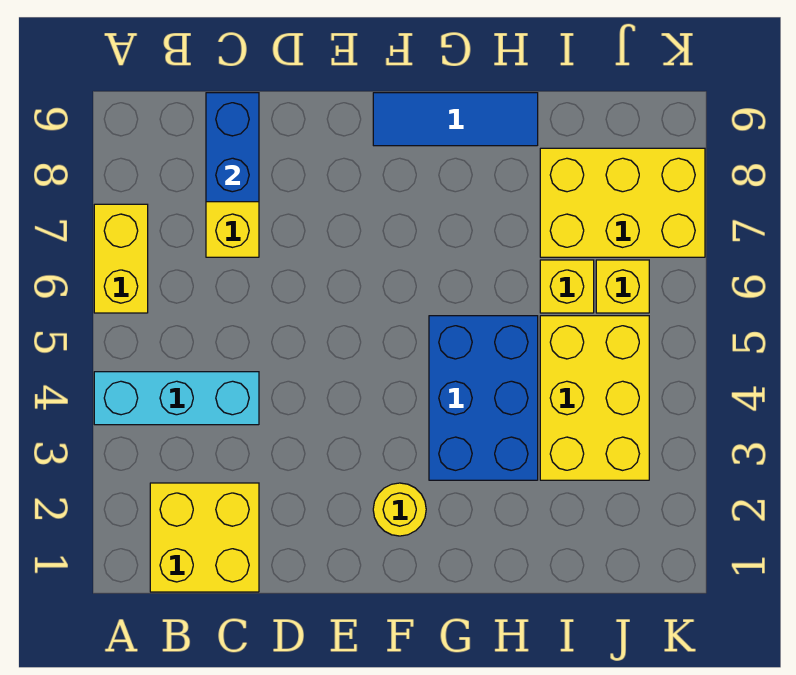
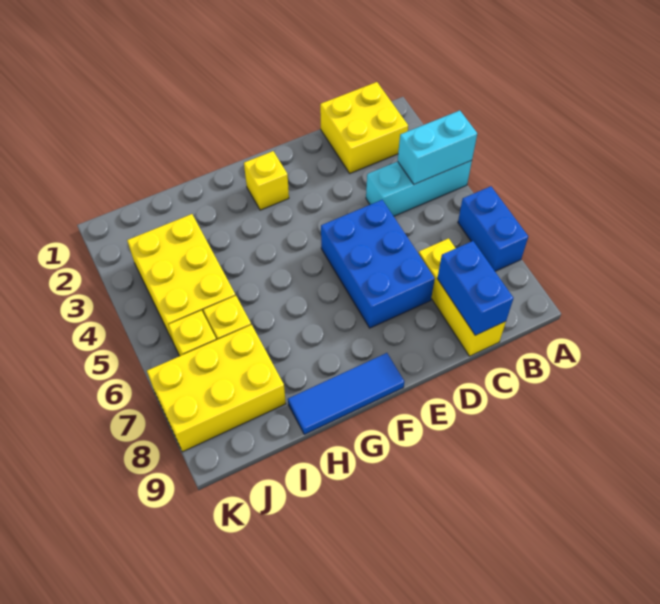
none -> cyan 1x2 brick [398,110,477,184]
yellow 1x2 brick [94,204,148,313] -> blue 1x2 brick [458,186,528,271]
yellow 1x1 round brick [373,483,426,536] -> yellow 1x1 brick [244,151,289,210]
blue 2x3 brick [429,316,538,480] -> blue 2x3 brick moved to [321,200,435,328]

